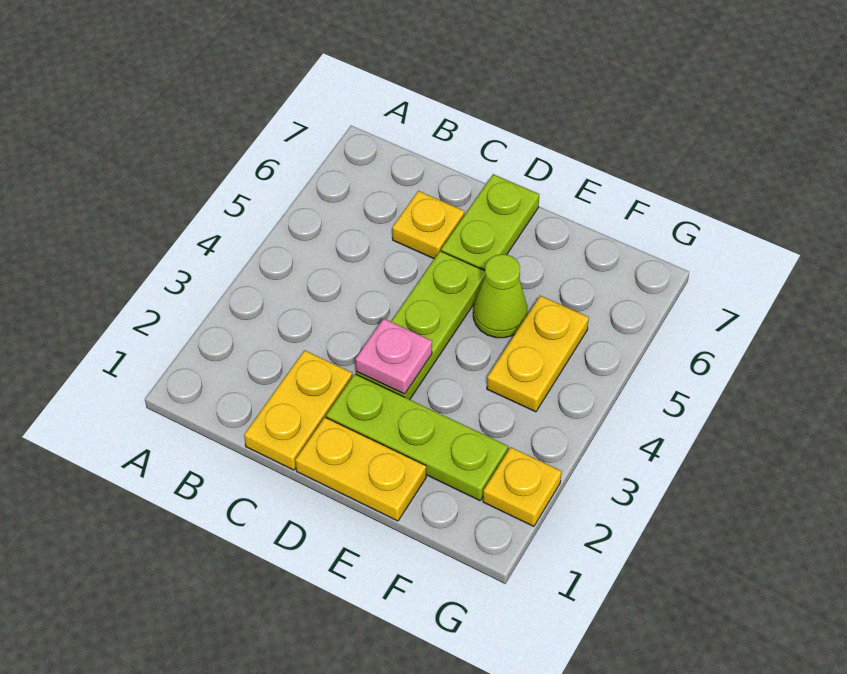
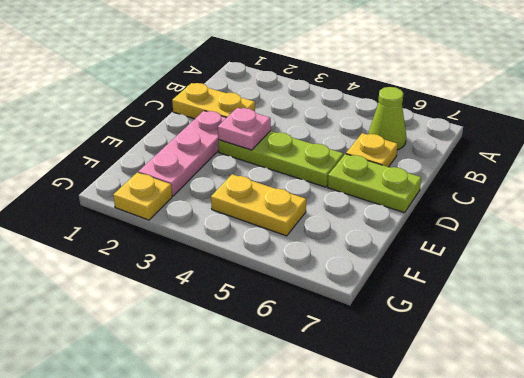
yellow 1x2 plate [295,417,426,521] -> none
lime 1x3 plate [326,374,508,501] -> pink 1x3 plate [138,111,226,196]
lime 1x1 cone [473,254,527,338] -> lime 1x1 cone moved to [368,87,406,150]

